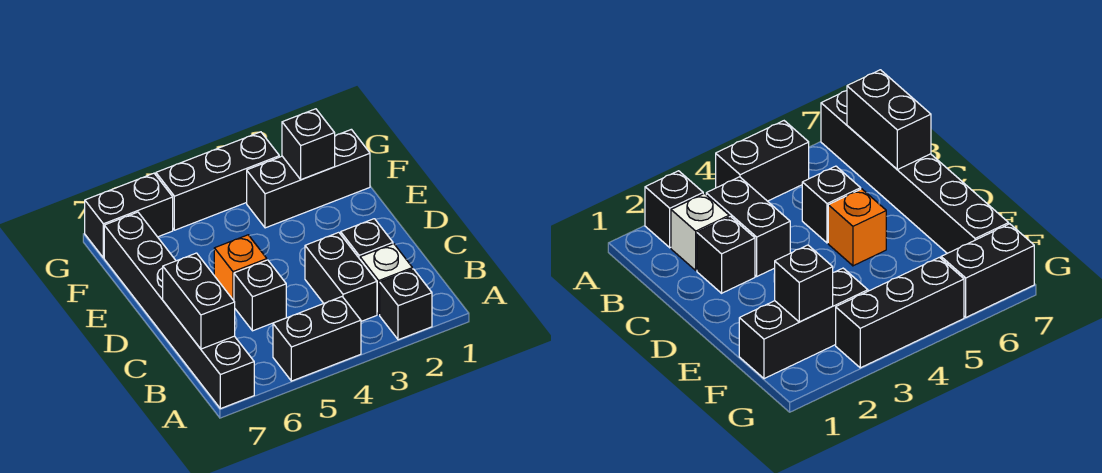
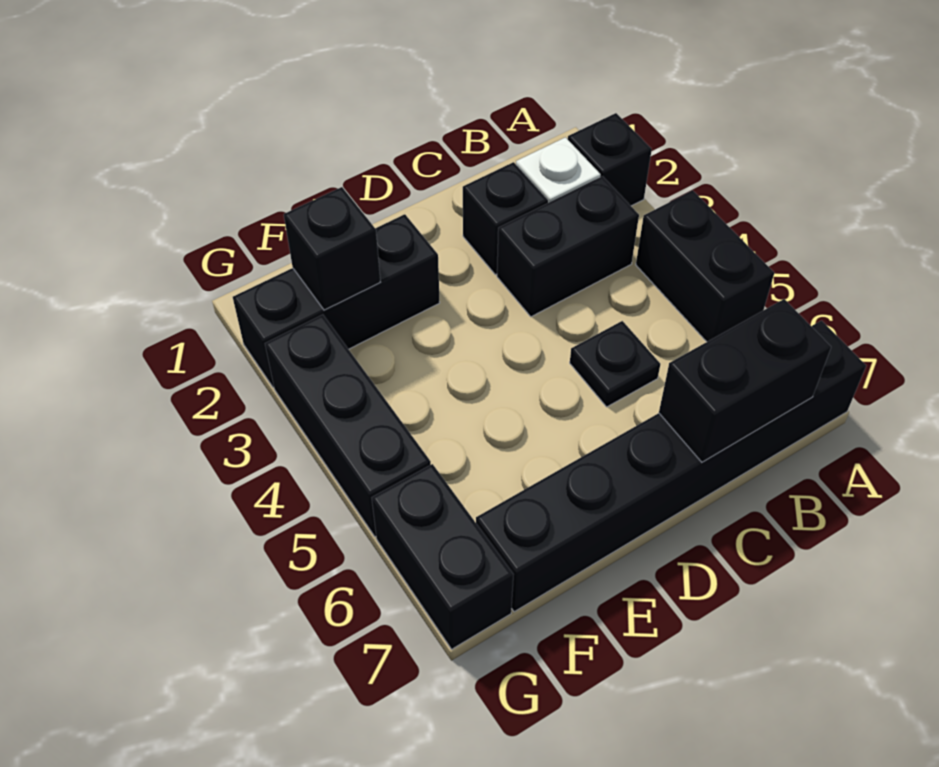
black 1x1 brick [234,260,286,331] -> black 1x1 plate [570,321,660,407]
orange 1x1 brick [214,235,267,300] -> none
black 1x3 brick [247,129,370,228] -> black 1x3 brick turned to [233,214,440,387]

